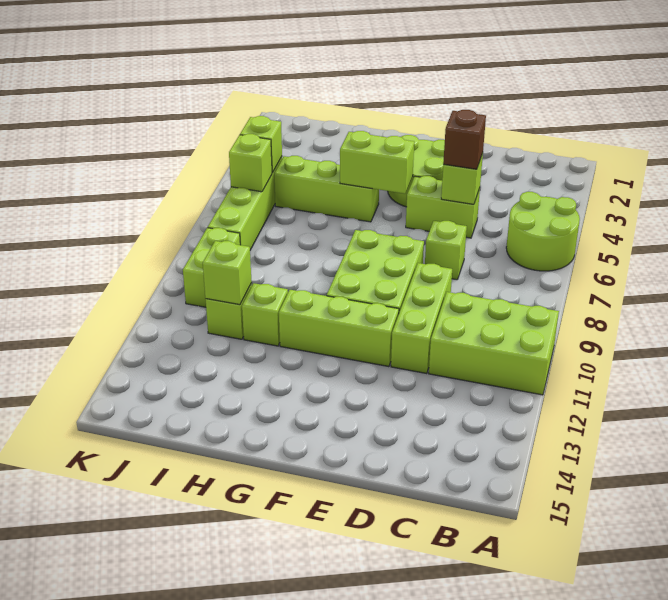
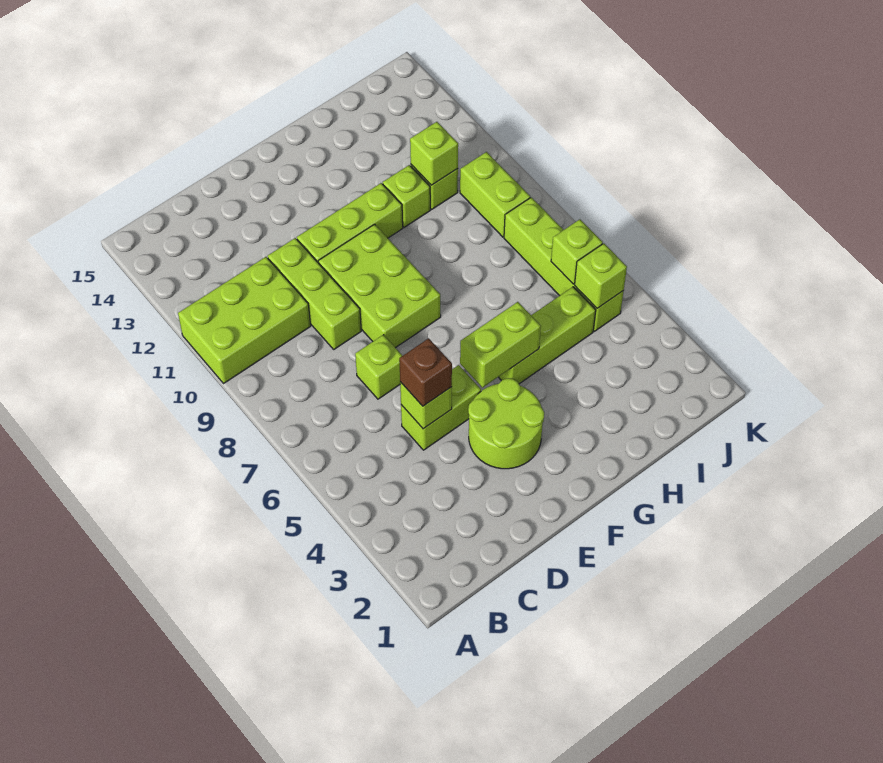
lime 2x2 round brick [506,192,580,271] -> none

